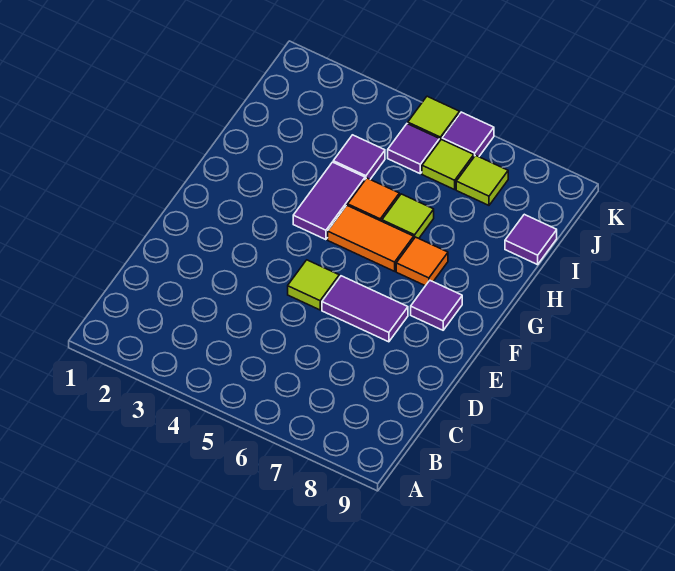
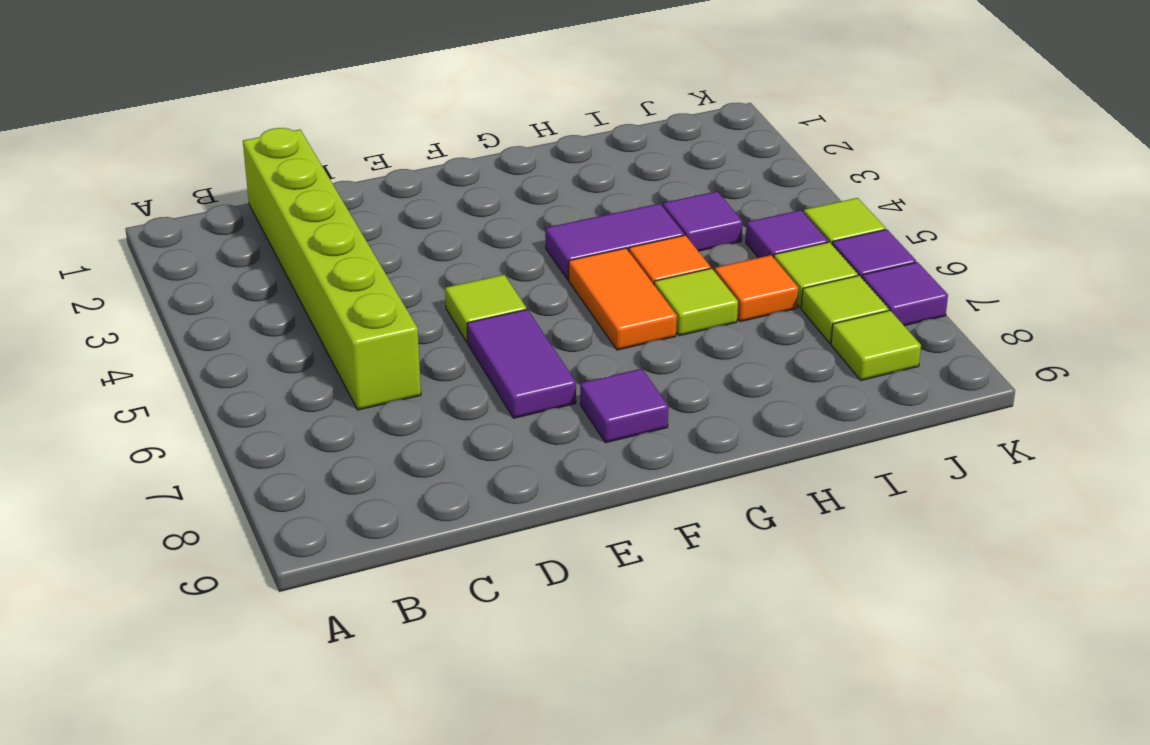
none -> lime 1x6 brick [243,128,421,410]
orange 1x1 tile [396,237,448,286] -> orange 1x1 tile moved to [715,255,798,322]
purple 1x1 tile [505,214,557,265] -> purple 1x1 tile moved to [862,262,948,326]
none -> lime 1x1 tile [831,310,921,380]

